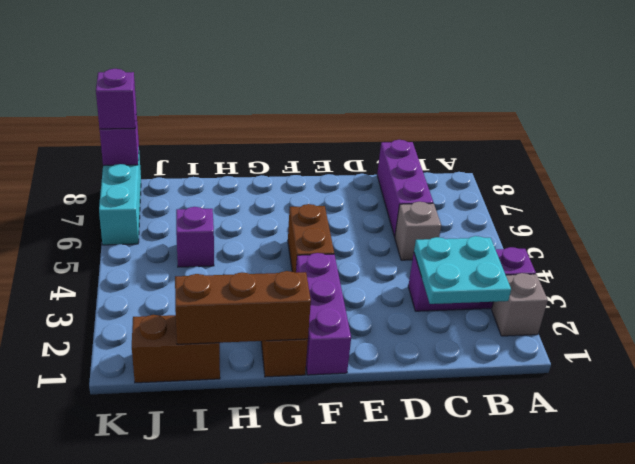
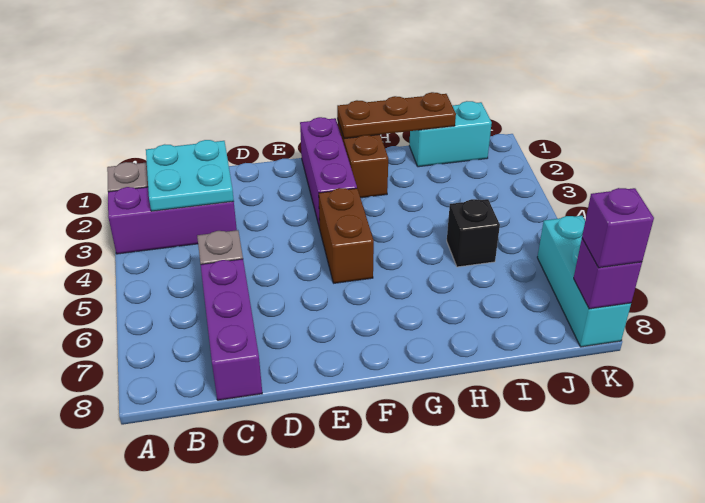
brown 1x3 brick [175,271,311,344] -> brown 1x3 plate [337,92,456,139]
brown 1x2 brick [132,315,220,383] -> cyan 1x2 brick [409,101,492,167]
purple 1x1 brick [176,207,214,267] -> black 1x1 brick [447,199,500,267]

